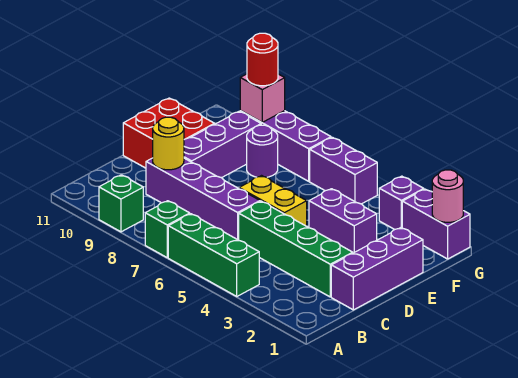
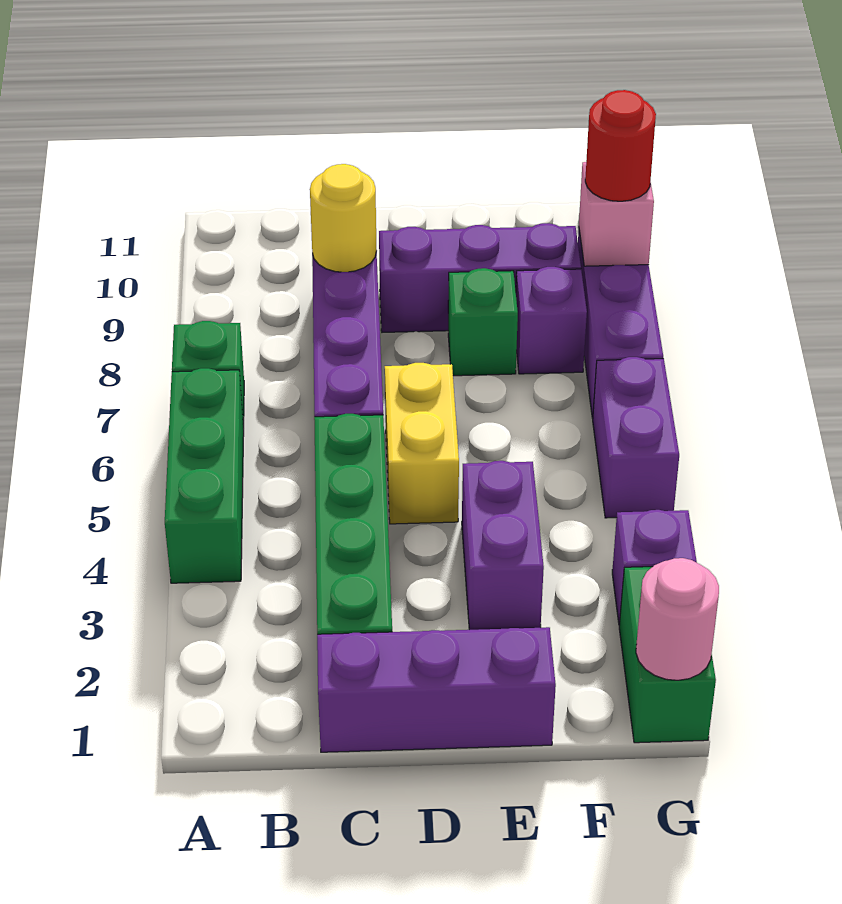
green 1x1 brick [99,175,143,232] -> green 1x1 brick moved to [448,268,518,376]
red 2x2 brick [123,98,214,168] -> none
purple 1x1 round brick [247,125,278,177] -> purple 1x1 brick [516,267,587,374]
purple 1x2 brick [402,189,470,259] -> green 1x2 brick [619,567,716,743]

